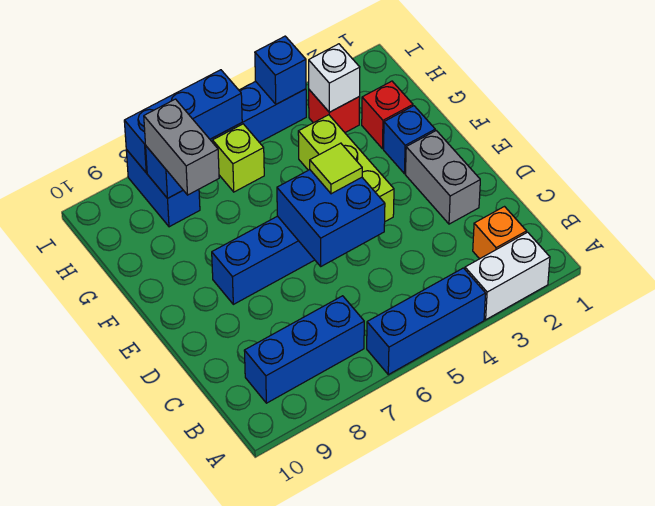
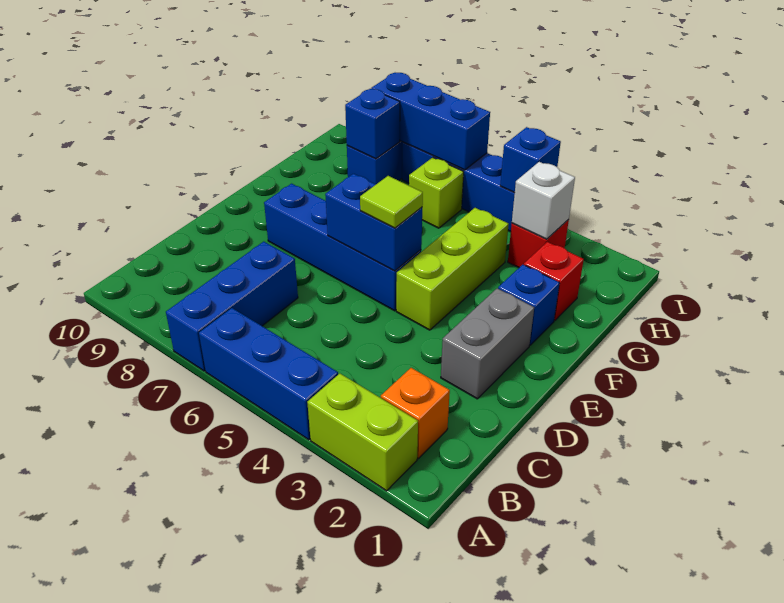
white 1x2 brick [465,232,550,320] -> lime 1x2 brick [307,374,418,491]
blue 1x3 brick [244,296,364,403] -> blue 1x3 brick turned to [166,242,298,371]
blue 2x2 brick [277,170,385,266] -> blue 1x2 brick [325,174,422,271]
grey 1x2 brick [144,99,219,195] -> none

